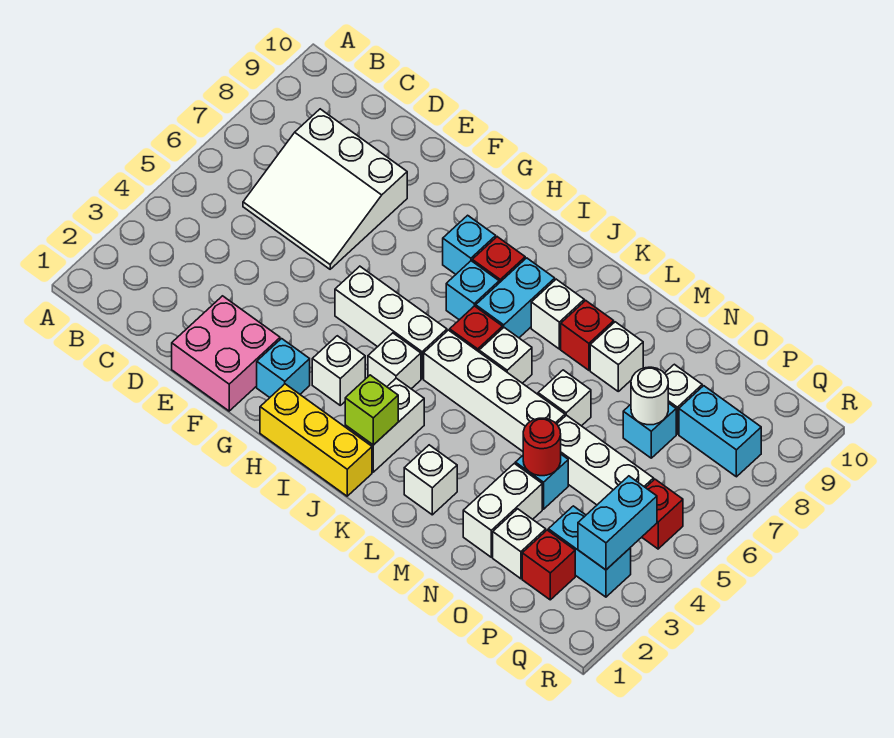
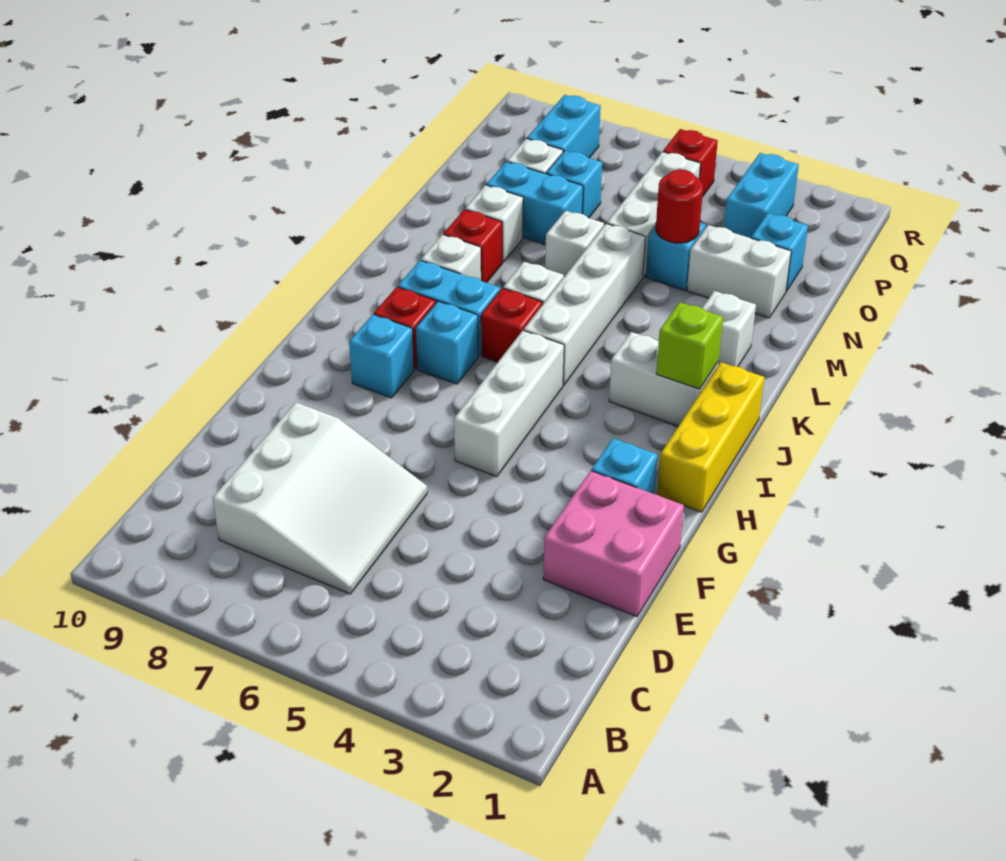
white 1x1 brick [312,336,365,405] -> none
white 1x1 brick [368,333,421,389] -> none
white 1x1 brick [493,509,546,579] -> cyan 1x1 brick [751,213,808,291]
white 1x1 round brick [631,367,668,425] -> none
red 1x1 brick [522,530,575,600] -> none
cyan 1x2 brick [578,476,657,570] -> cyan 1x2 brick moved to [487,162,583,245]

